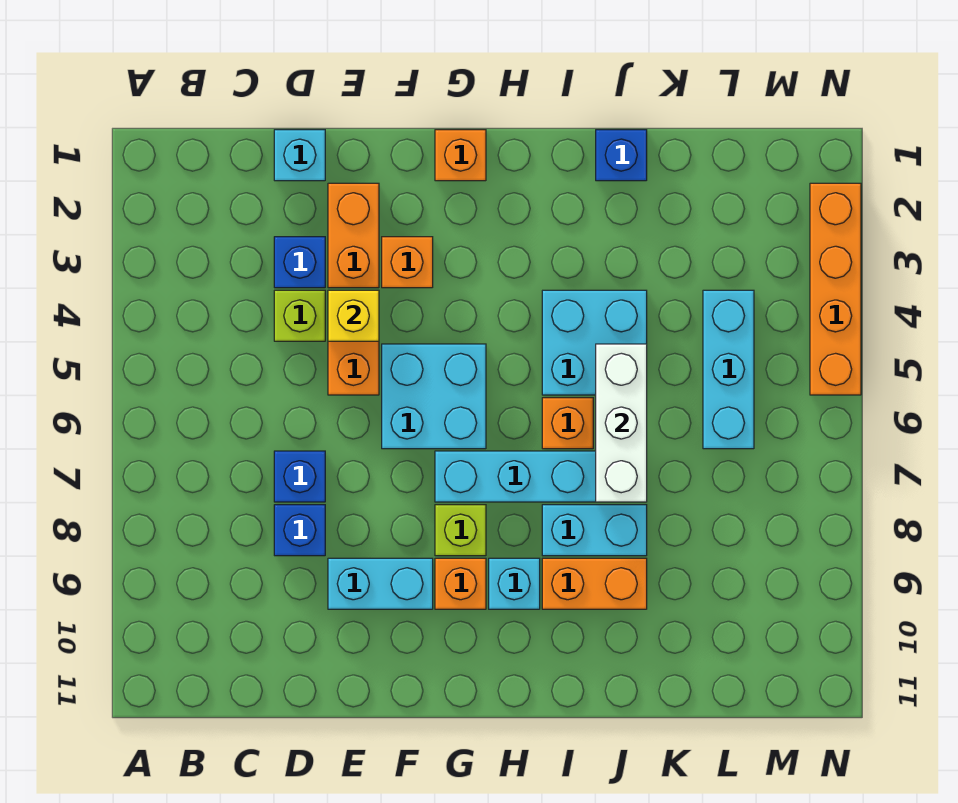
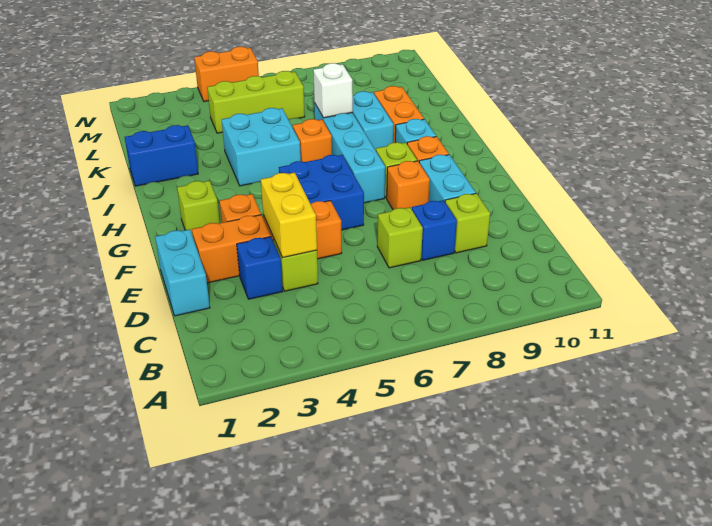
cyan 1x1 brick [274,130,325,181] -> cyan 1x2 brick [155,229,210,316]
blue 1x1 brick [274,451,325,502] -> lime 1x1 brick [377,207,423,268]
none -> lime 1x1 brick [445,193,490,253]
yellow 1x1 brick [328,290,379,341] -> yellow 1x2 brick [261,172,317,258]
cyan 2x2 brick [382,344,486,449] -> blue 2x2 brick [279,155,364,230]
orange 1x1 brick [435,130,486,181] -> orange 1x1 brick moved to [387,161,430,210]
none -> lime 1x1 brick [177,181,220,236]
blue 1x1 brick [596,130,647,181] -> blue 1x2 brick [125,125,198,186]
white 1x3 brick [596,344,647,502] -> white 1x1 brick [313,63,353,118]
cyan 1x3 brick [703,290,754,449] -> lime 1x3 brick [207,71,305,133]
orange 1x4 brick [810,183,861,395] -> orange 1x2 brick [194,47,259,102]

